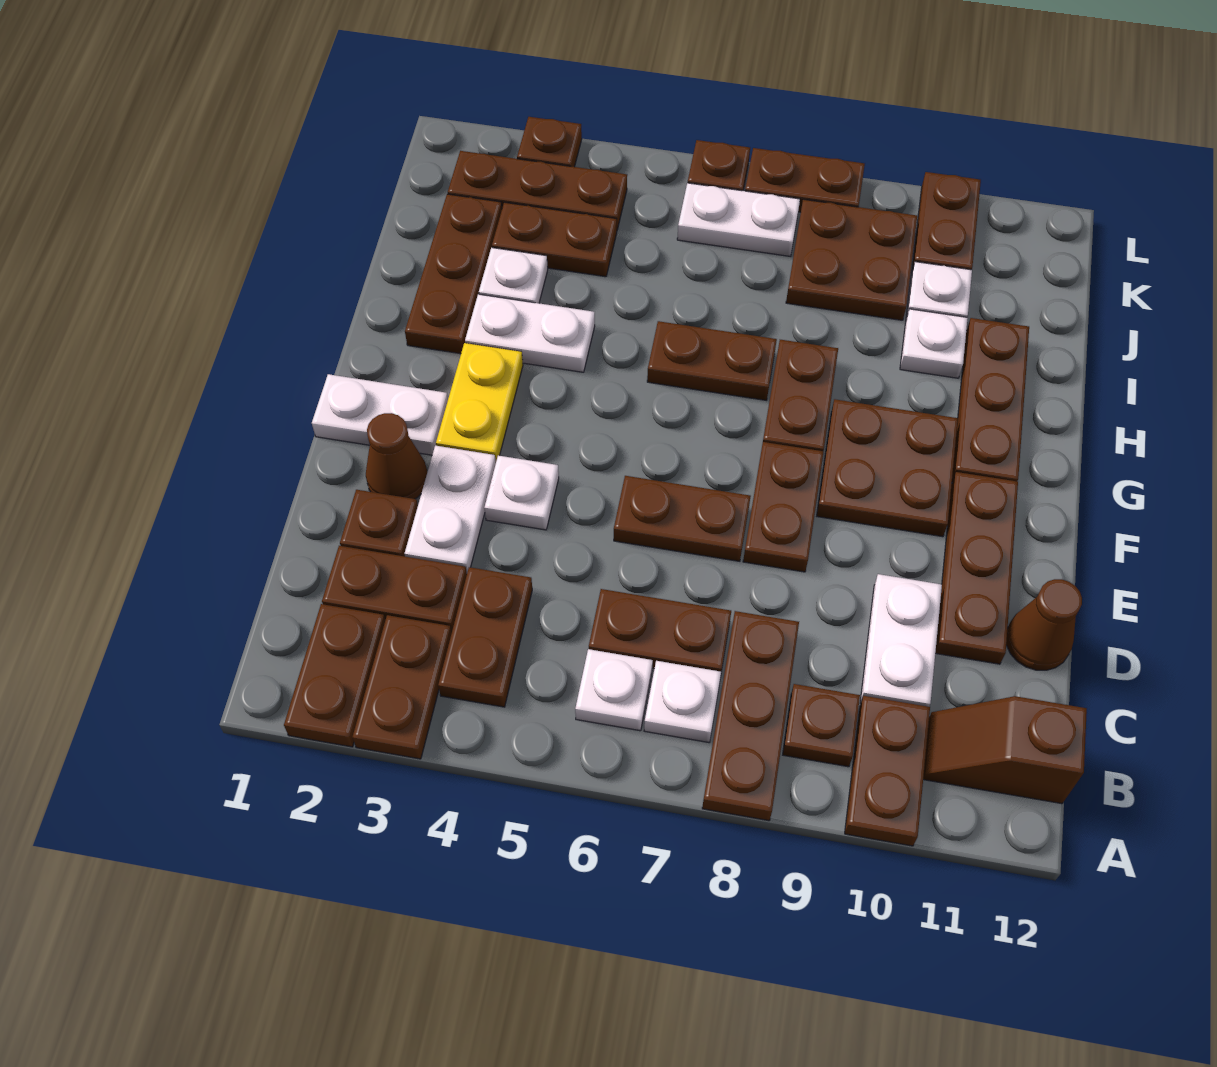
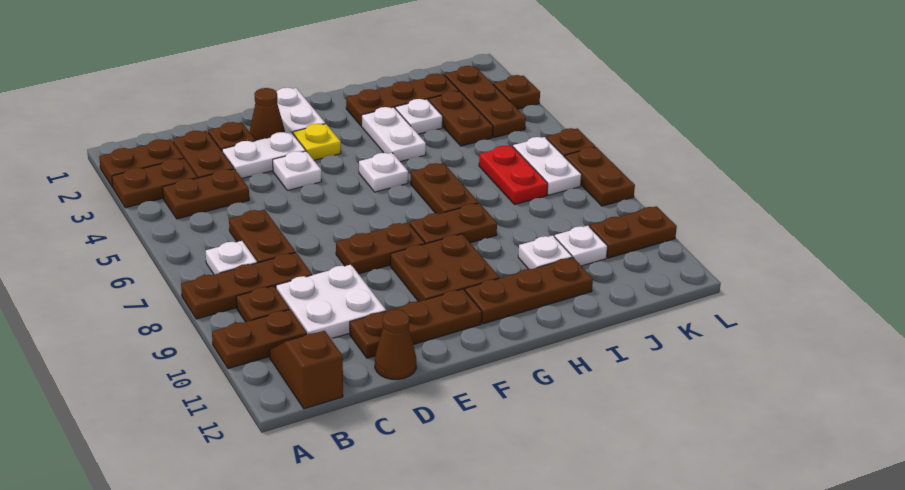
white 1x1 plate [575,649,653,731] -> white 1x1 plate moved to [359,153,408,192]
white 1x2 plate [860,574,942,707] -> white 2x2 plate [276,265,386,339]
brown 1x2 plate [614,476,751,561] -> none
yellow 1x2 plate [436,343,523,461] -> yellow 1x1 plate [293,124,341,160]
none -> red 1x2 plate [479,146,548,205]
brown 2x2 plate [786,199,917,320] -> none

